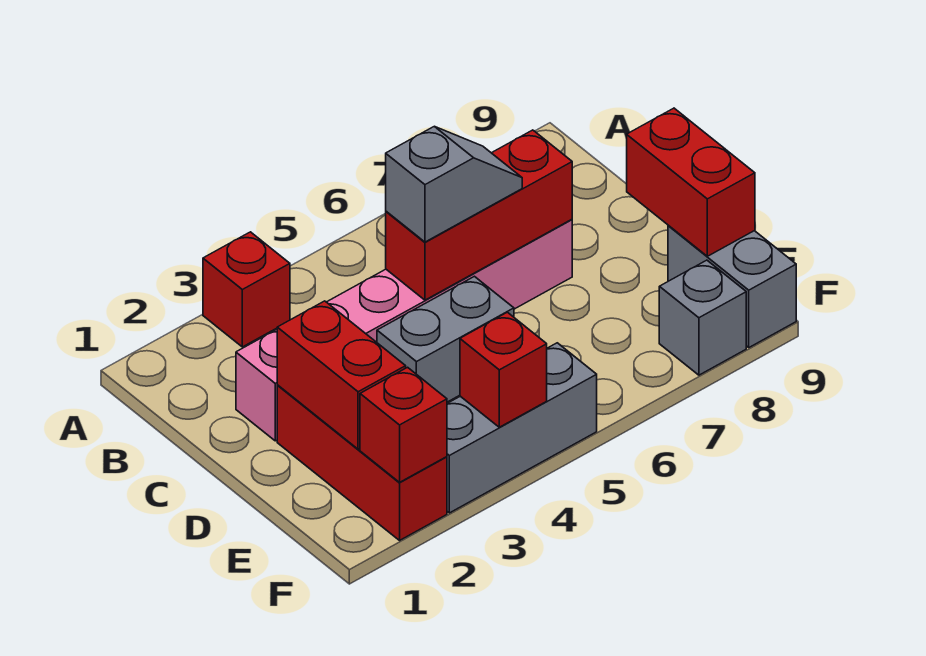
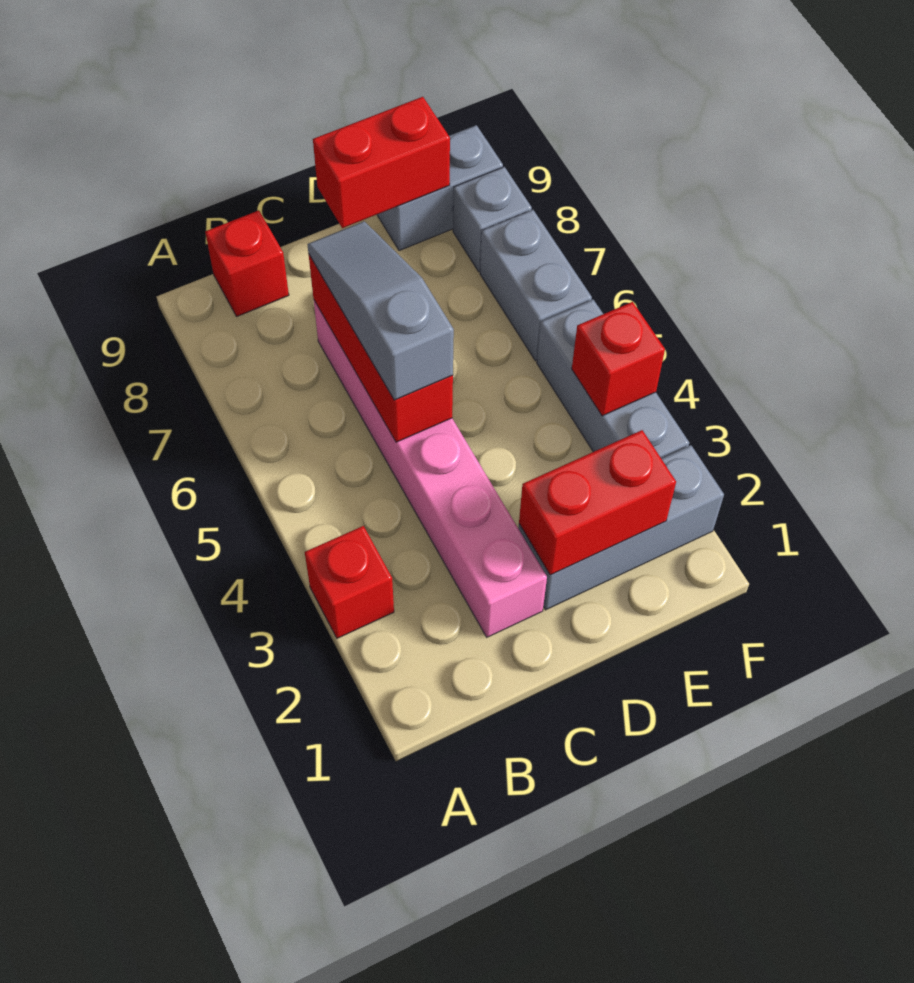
grey 1x2 slope [386,126,522,242] -> grey 1x3 slope [307,221,454,400]
red 1x3 brick [277,385,447,540] -> grey 1x3 brick [518,445,724,610]
grey 1x2 brick [377,276,514,402] -> grey 1x2 brick moved to [480,210,592,361]
red 1x1 brick [360,367,447,482] -> red 1x1 brick moved to [205,211,289,317]

